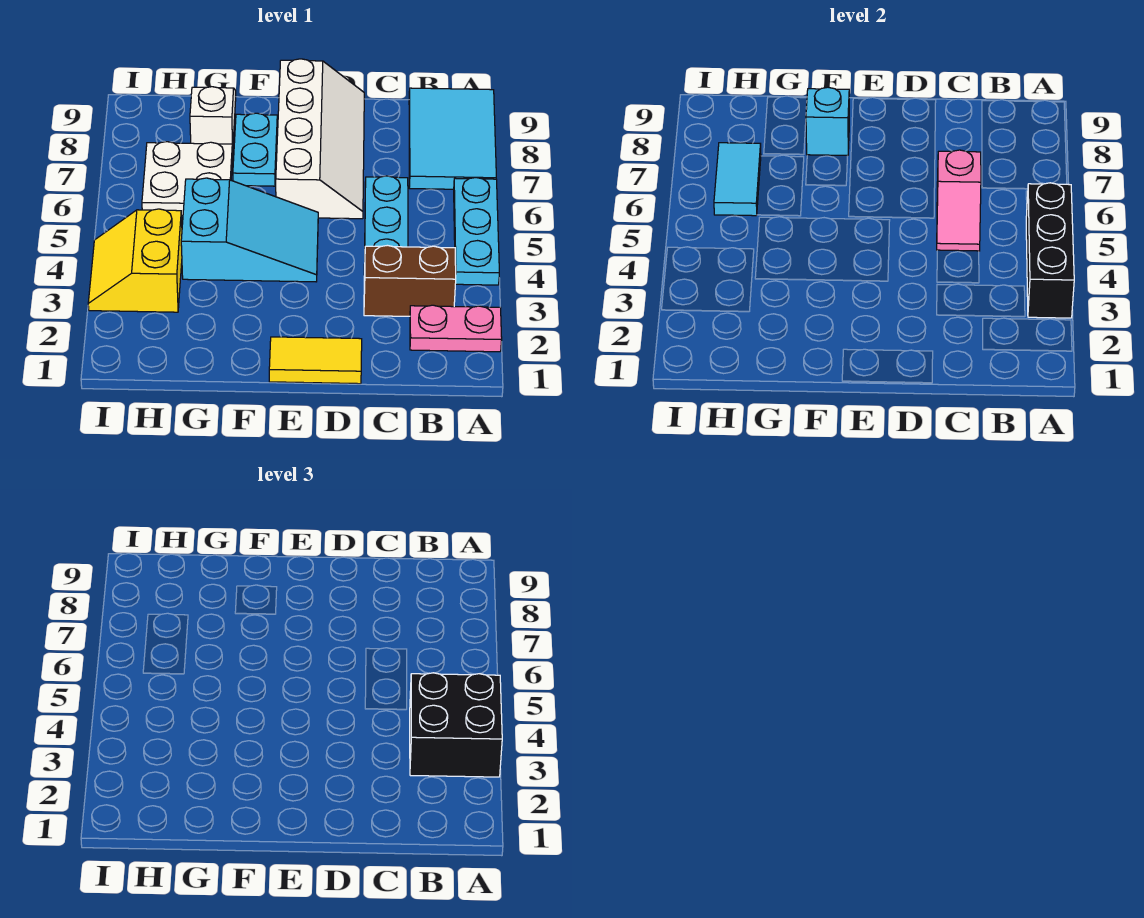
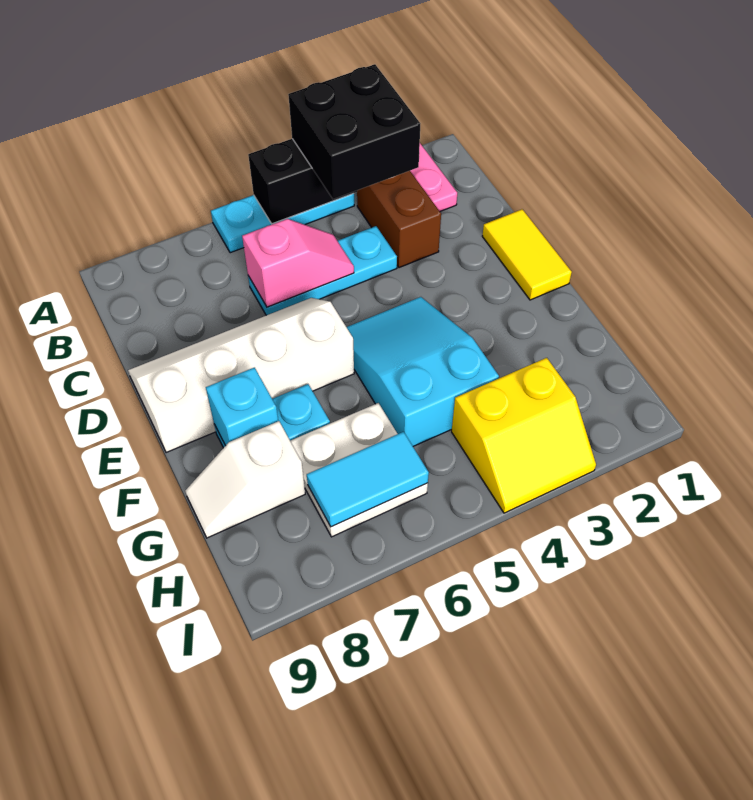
cyan 2x3 tile [409,88,496,189] -> none

